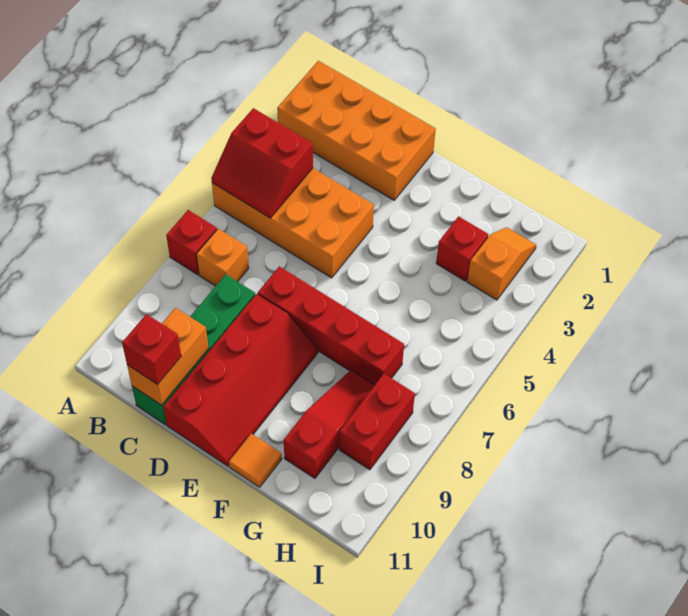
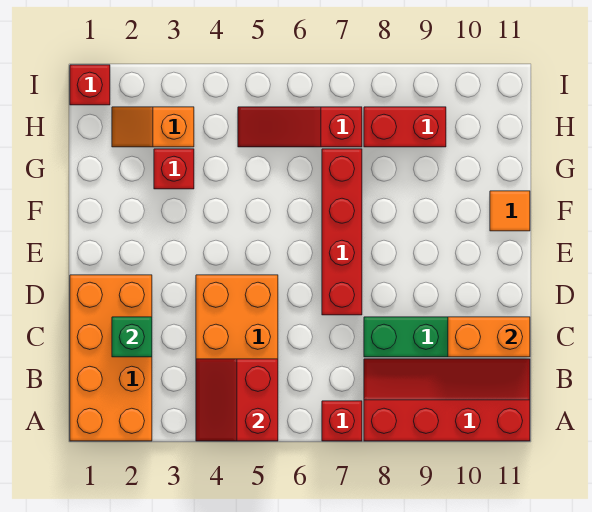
red 2x2 slope [211,108,313,218] -> red 2x2 slope turned to [196,359,278,441]
orange 1x1 brick [196,229,249,286] -> none
none -> green 1x1 brick [112,317,152,357]
red 1x1 brick [122,314,181,384] -> red 1x1 brick moved to [70,65,110,105]
red 2x4 slope [163,294,318,466] -> red 2x4 slope moved to [364,359,530,441]
red 1x3 slope [284,370,375,478] -> red 1x3 slope moved to [238,107,362,147]

